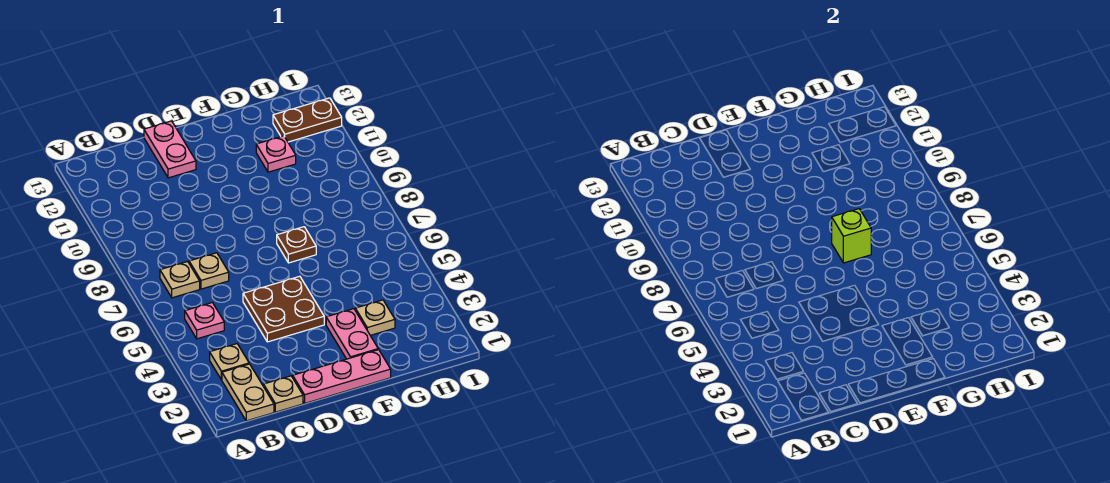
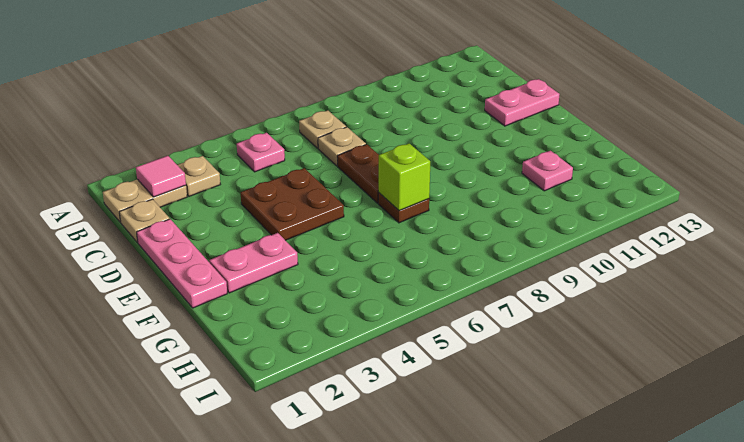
none -> pink 1x1 tile [136,156,186,197]
tan 1x1 plate [355,300,395,335] -> none
brown 1x2 plate [273,98,342,142] -> brown 1x2 plate moved to [337,144,379,203]

